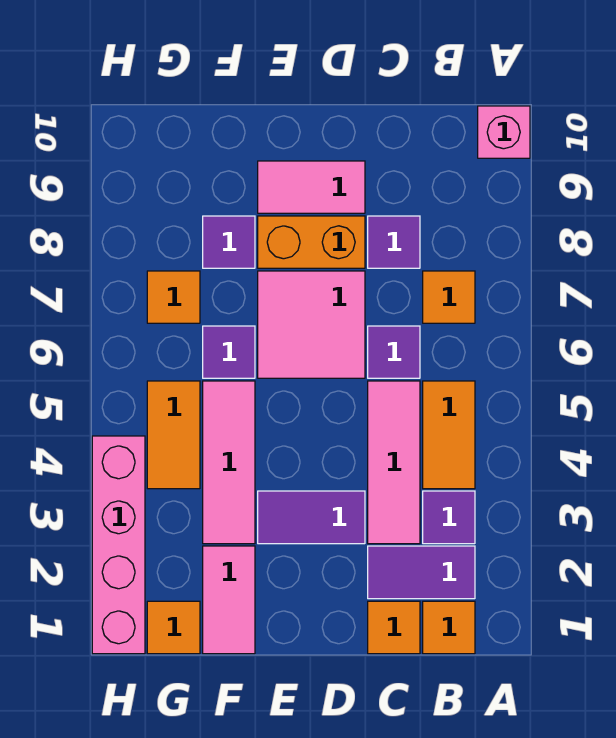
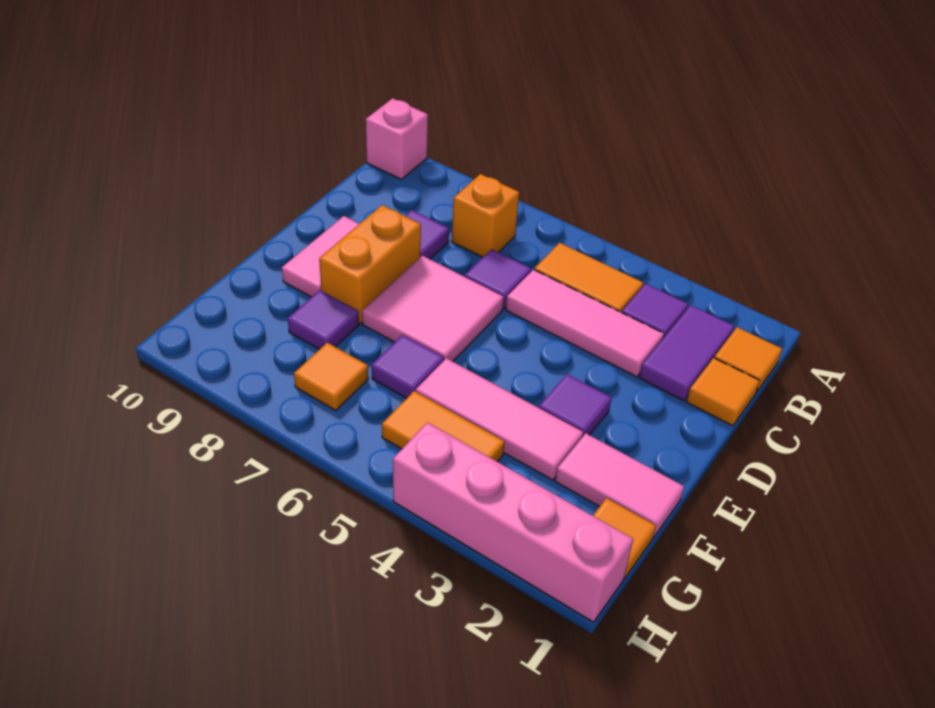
orange 1x1 tile [423,271,475,323] -> orange 1x1 brick [452,174,519,257]
purple 1x2 tile [258,491,365,544] -> purple 1x1 tile [539,374,612,436]

